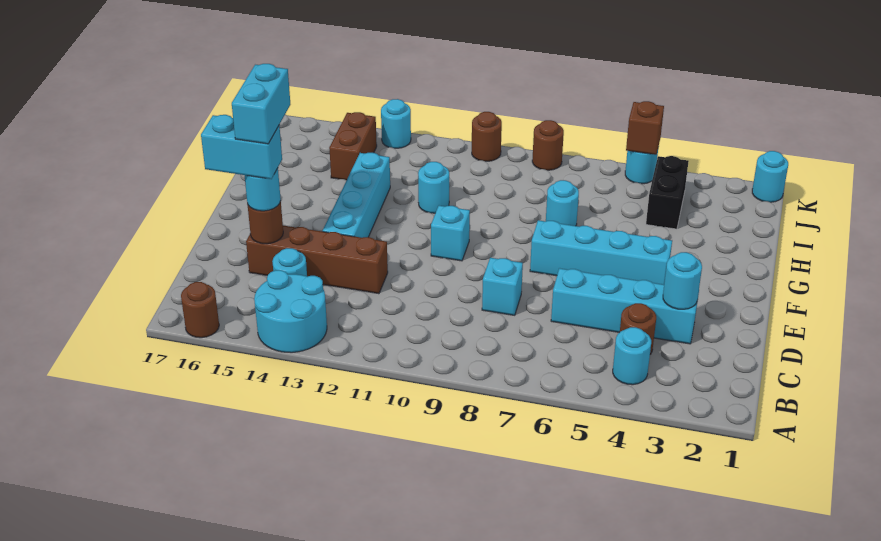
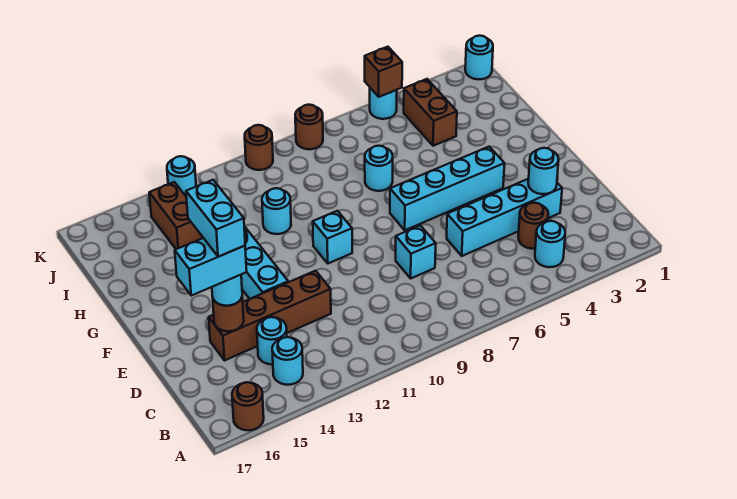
cyan 2x2 round brick [254,270,327,353] -> cyan 1x1 round brick [272,337,303,385]
black 1x2 brick [646,156,689,229] -> brown 1x2 brick [404,79,457,146]

